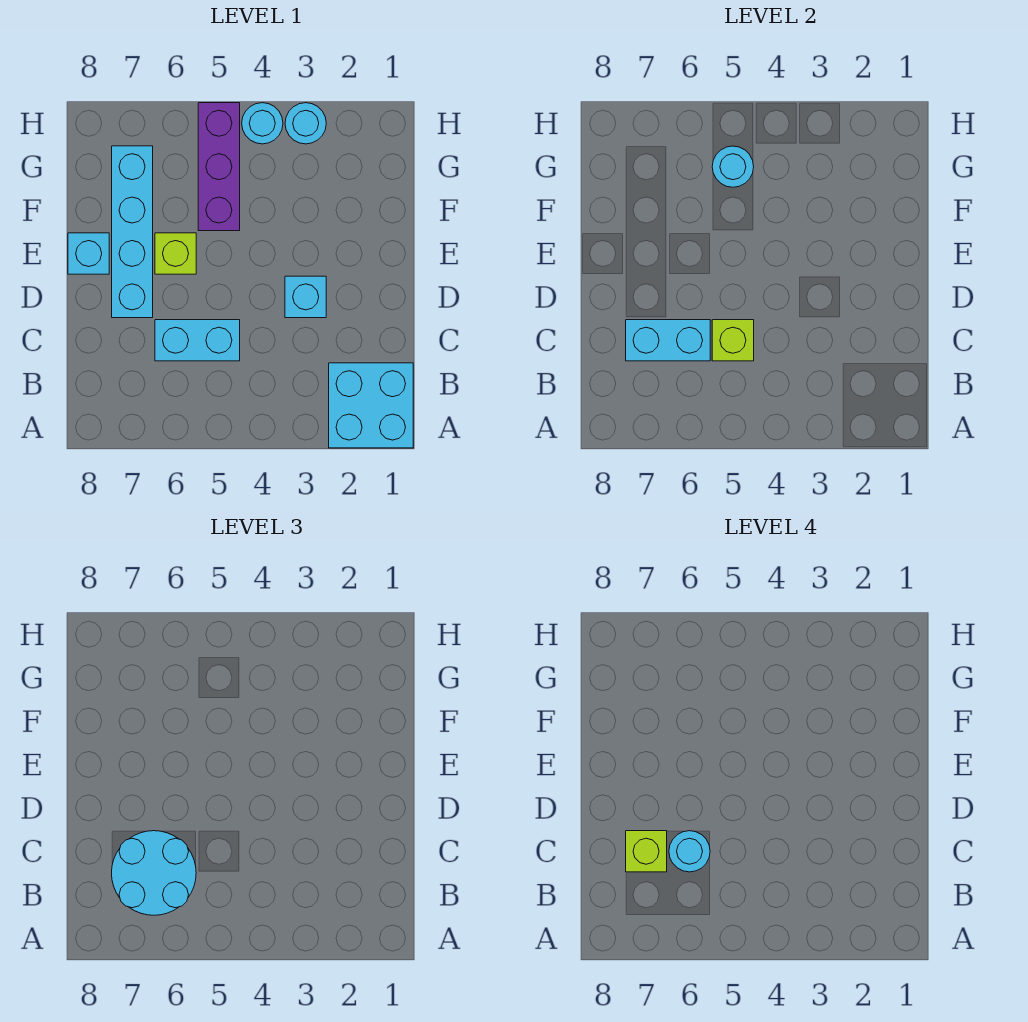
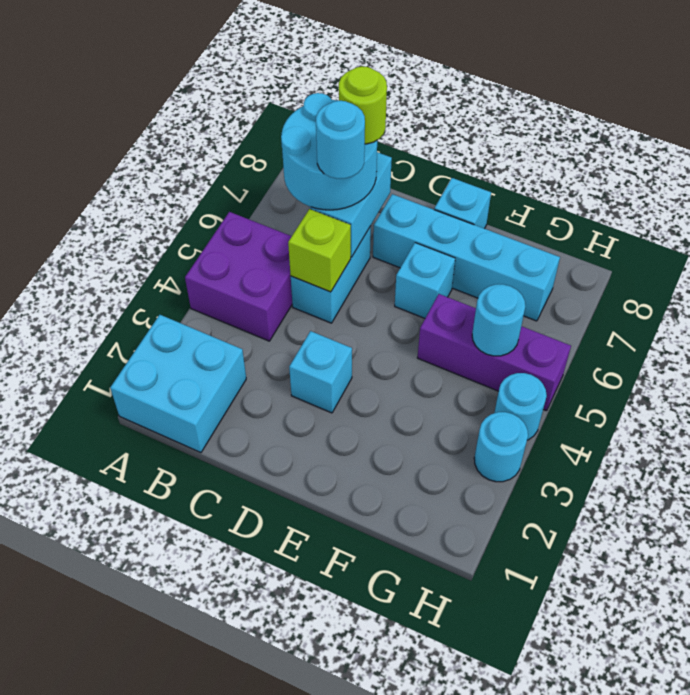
none -> purple 2x2 brick [185,212,292,341]
lime 1x1 brick [626,831,667,872] -> lime 1x1 round brick [339,66,387,144]
lime 1x1 brick [155,233,196,274] -> cyan 1x1 brick [395,243,455,318]

